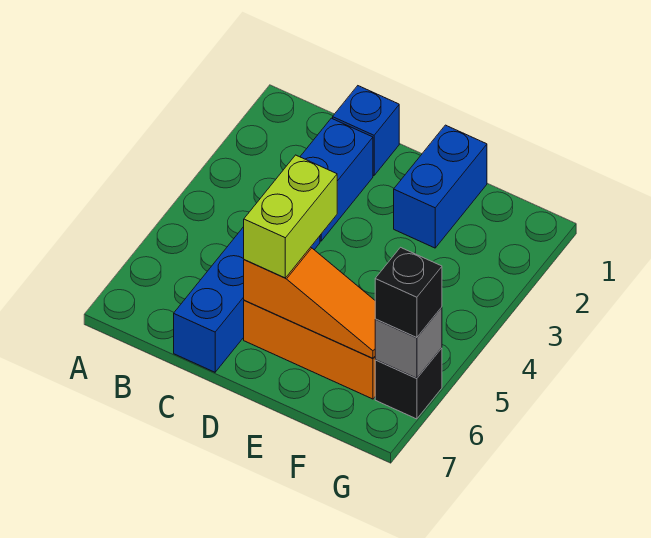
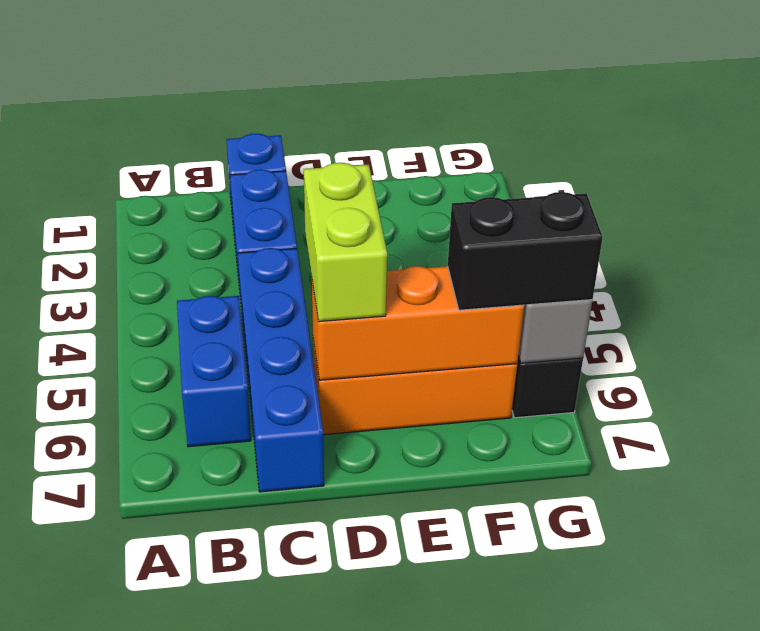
orange 1x3 slope [244,247,375,358] -> orange 1x3 brick [312,266,524,380]
blue 1x2 brick [394,125,487,248] -> blue 1x2 brick moved to [177,296,251,447]
black 1x1 brick [375,247,442,338] -> black 1x2 brick [448,192,603,310]

